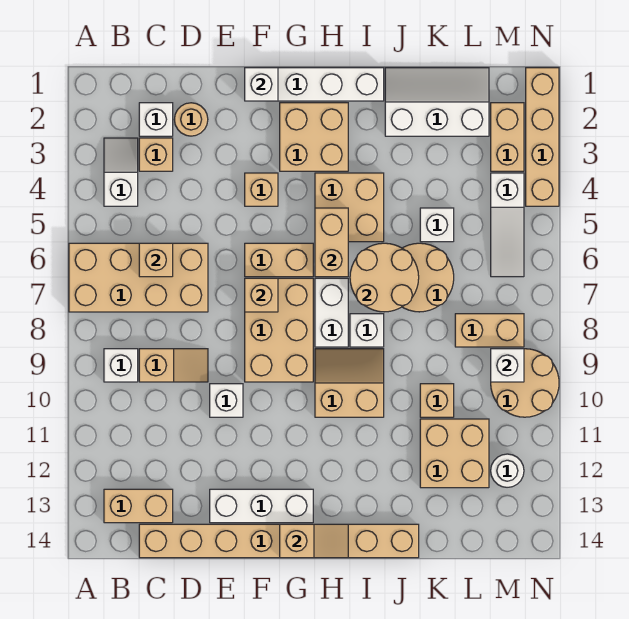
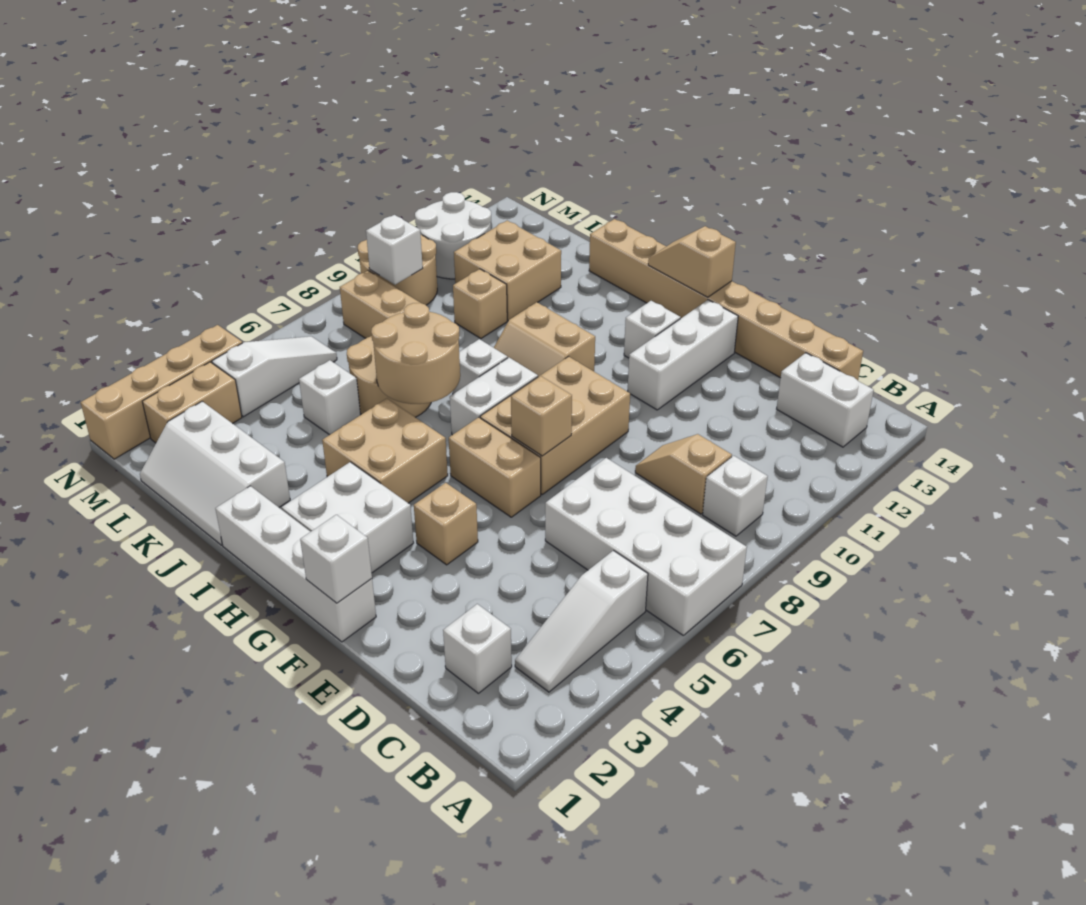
tan 2x4 brick [69,243,208,312] -> white 2x4 brick [545,458,747,635]
white 1x2 slope [104,138,138,206] -> white 1x3 slope [515,551,648,692]
tan 1x2 brick [104,489,173,523] -> white 1x2 brick [777,353,874,447]
tan 1x1 brick [139,138,173,171] -> none
tan 1x1 brick [139,243,173,277] -> none
tan 1x1 round brick [174,103,208,136] -> none
white 1x1 brick [210,384,243,417] -> white 1x1 brick moved to [624,301,681,358]
white 1x3 brick [210,489,313,523] -> white 1x3 brick turned to [628,300,738,410]
tan 2x2 brick [280,103,348,171] -> white 2x2 brick [282,462,414,573]
tan 1x2 brick [315,208,348,277] -> none
white 1x1 round brick [491,454,524,487] -> white 2x2 round brick [415,192,491,279]

